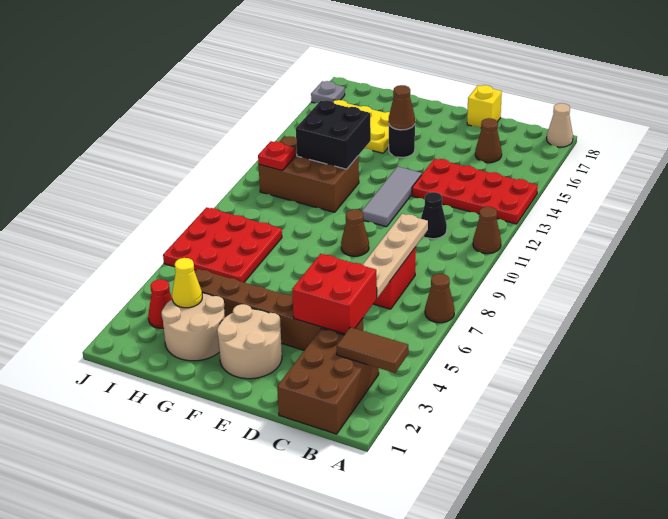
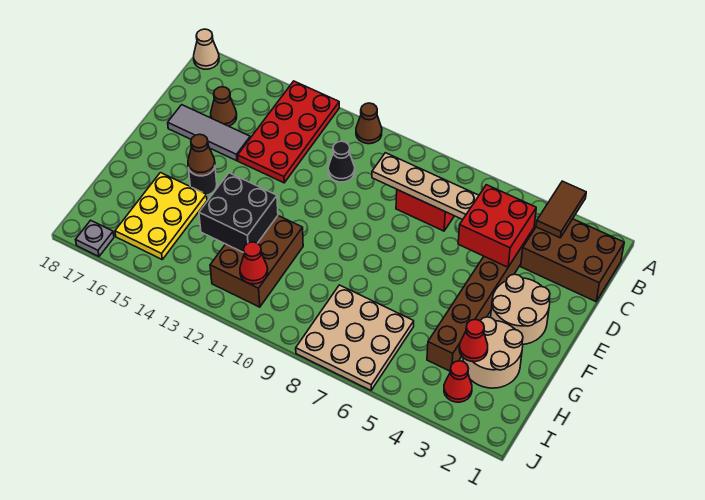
brown 1x1 cone [425,274,455,323] -> none
yellow 1x1 brick [467,85,502,128] -> none
brown 1x1 cone [341,209,369,256] -> none
grey 1x3 tile [362,166,422,227] -> grey 1x3 tile moved to [168,105,250,161]
yellow 1x1 cone [172,258,202,308] -> red 1x1 cone [459,320,488,362]
red 3x3 plate [163,207,282,282] -> tan 3x3 plate [296,285,414,390]
red 1x1 plate [258,141,295,171] -> red 1x1 cone [240,242,268,284]

